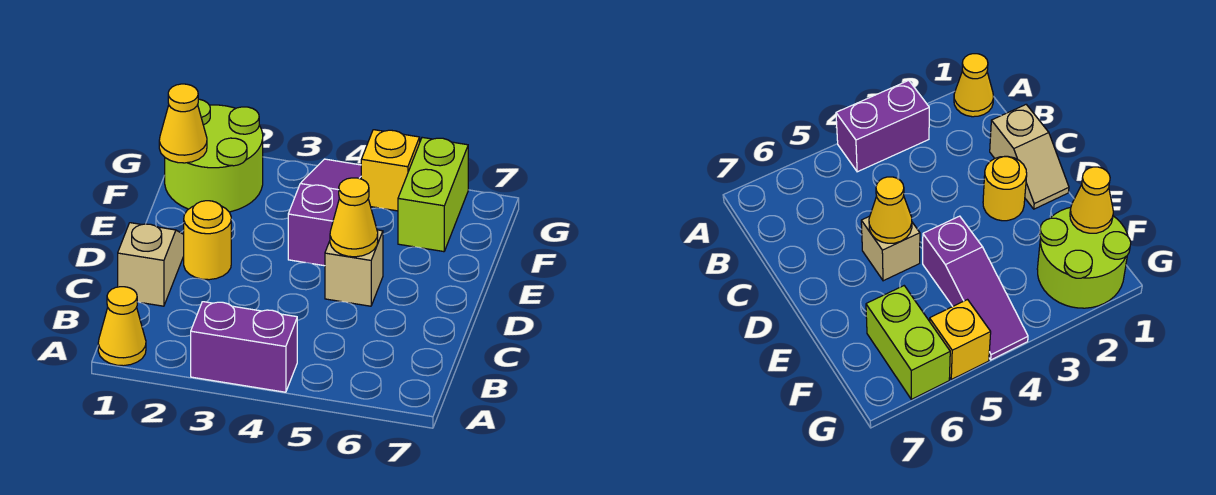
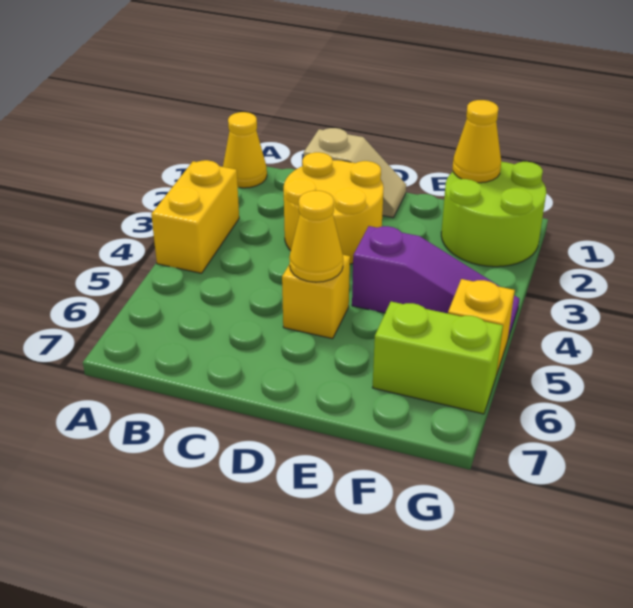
purple 1x2 brick [191,302,297,392] -> yellow 1x2 brick [151,160,239,273]
yellow 1x1 round brick [184,201,231,280] -> yellow 2x2 round brick [284,152,384,264]
tan 1x1 brick [325,230,383,306] -> yellow 1x1 brick [282,255,350,339]

